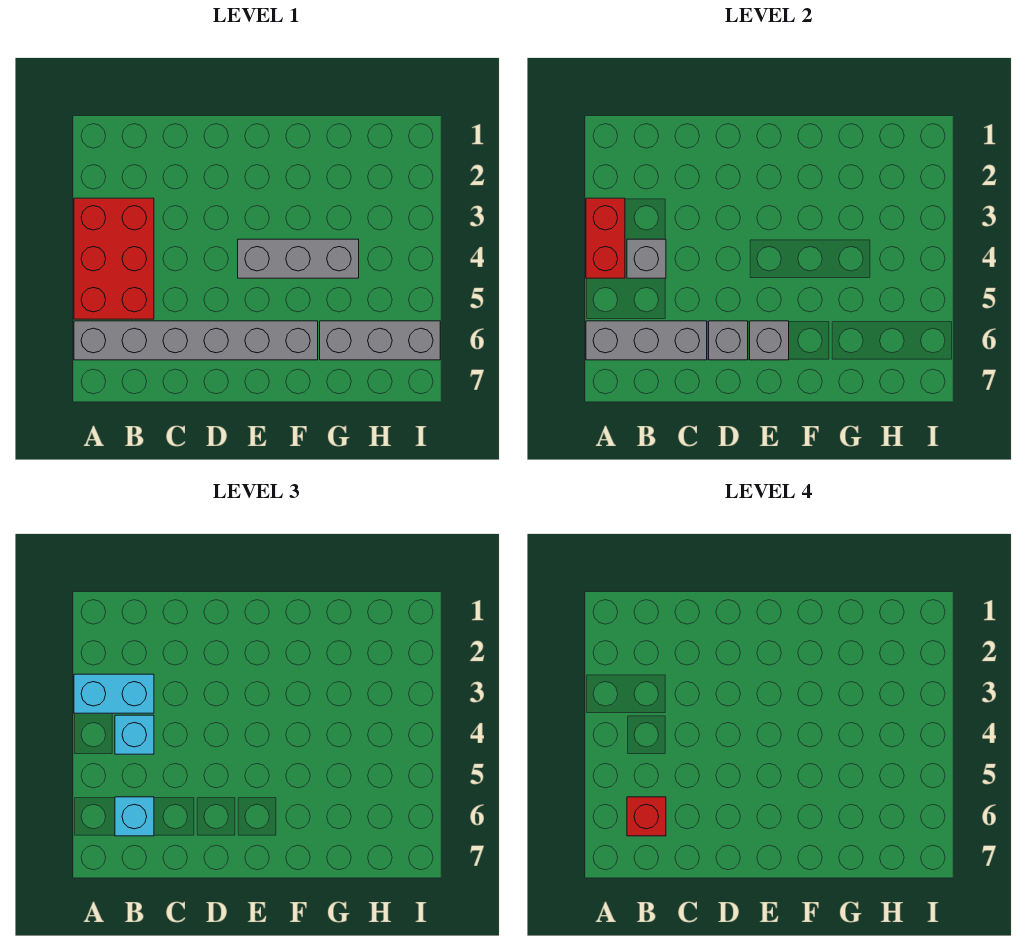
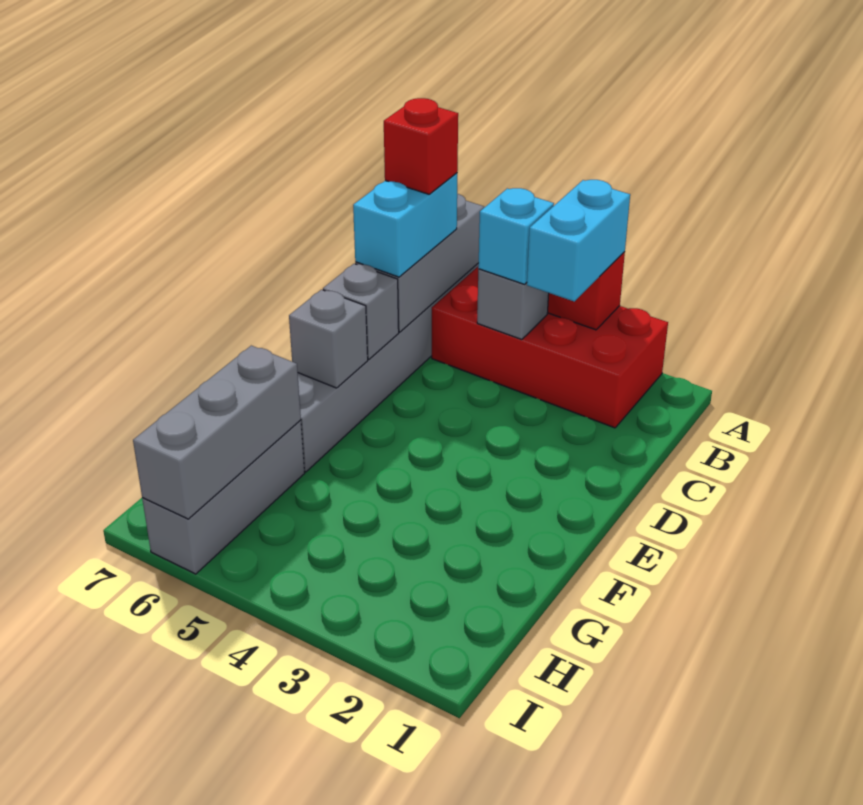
red 2x3 brick [74,198,154,319] -> red 2x4 brick [432,266,668,428]
cyan 1x1 brick [115,797,154,836] -> cyan 1x2 brick [353,173,457,277]
grey 1x3 brick [238,239,359,278] -> grey 1x3 brick moved to [133,346,301,519]

